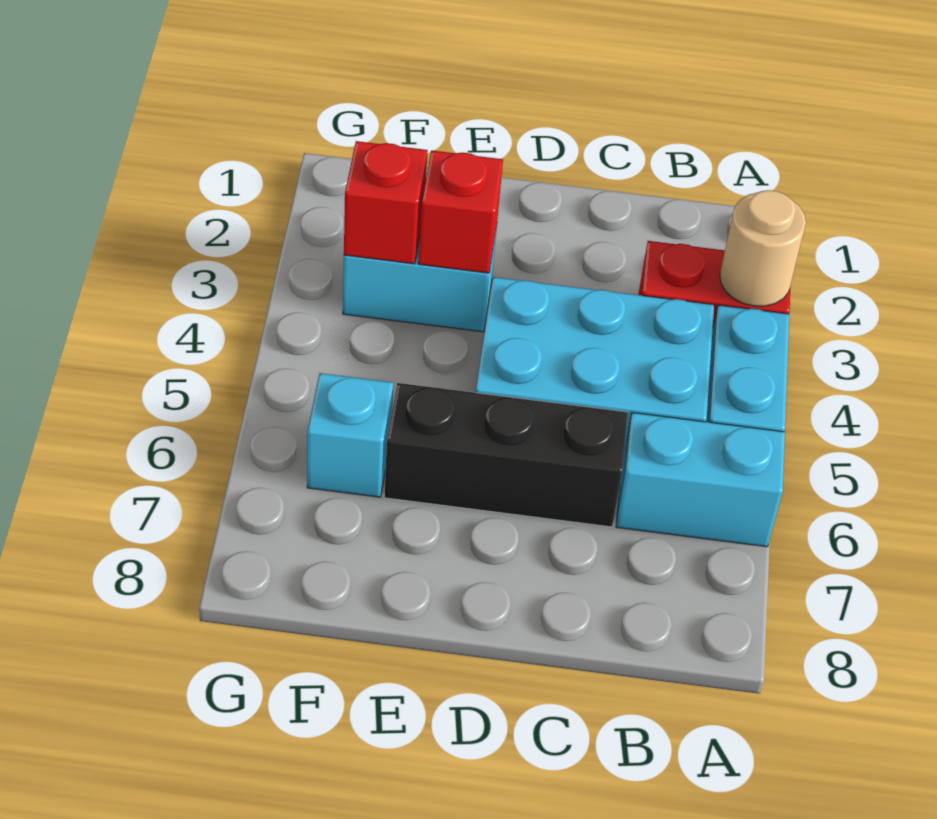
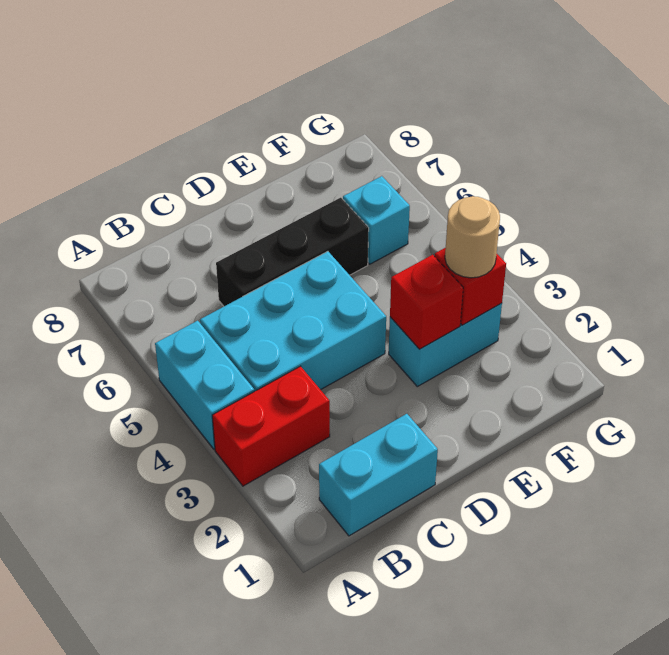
tan 1x1 round brick [720,190,806,306] -> tan 1x1 round brick moved to [445,196,500,278]
cyan 1x2 brick [616,413,785,547] -> cyan 1x2 brick moved to [319,414,438,536]

